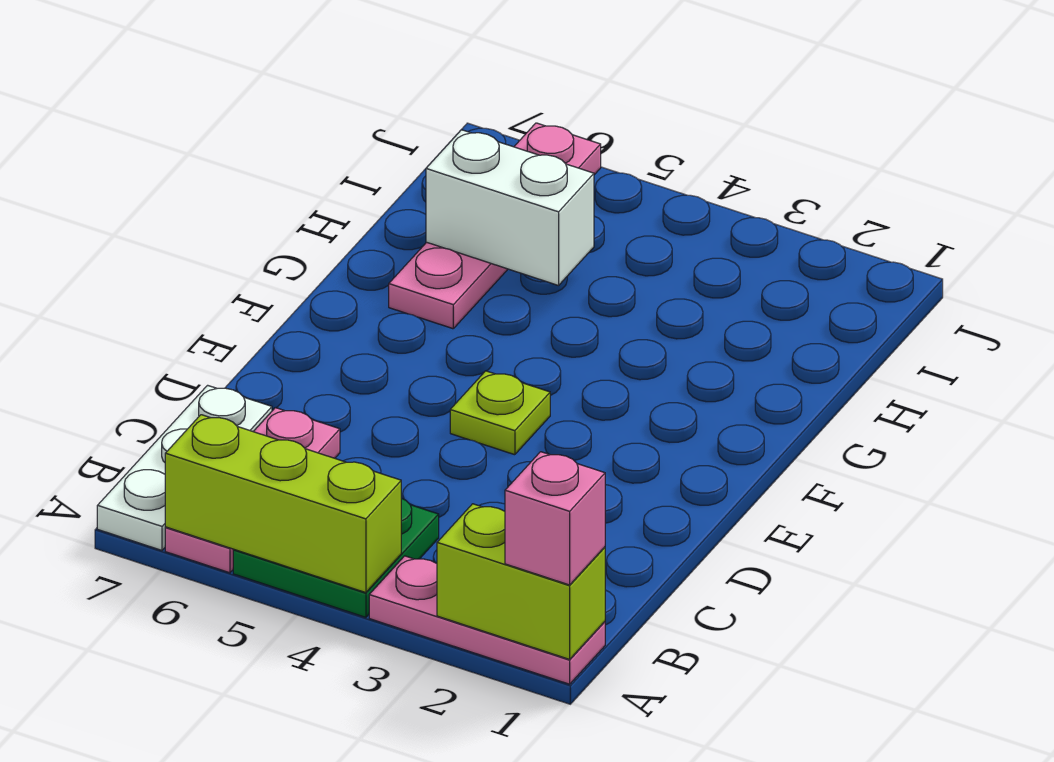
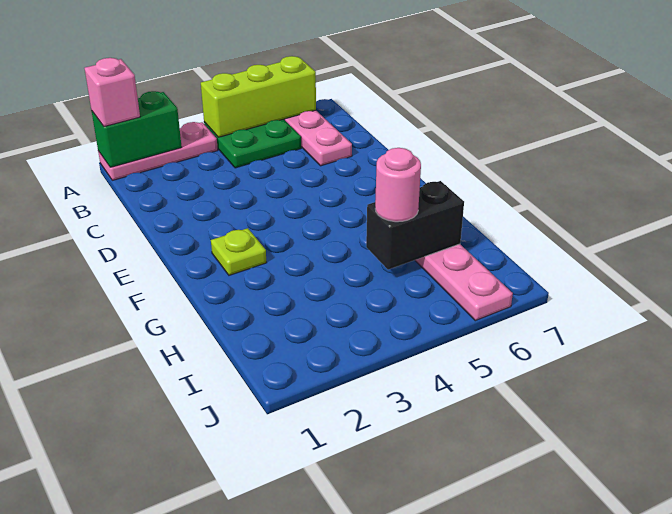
lime 1x2 brick [437,504,605,659] -> green 1x2 brick [92,91,182,167]
white 1x3 plate [97,385,272,550] -> none
lime 1x1 plate [450,371,550,455] -> lime 1x1 plate moved to [211,228,266,275]
white 1x2 brick [426,130,594,286] -> black 1x2 brick [366,181,464,270]
none -> pink 1x1 round brick [375,148,421,222]

